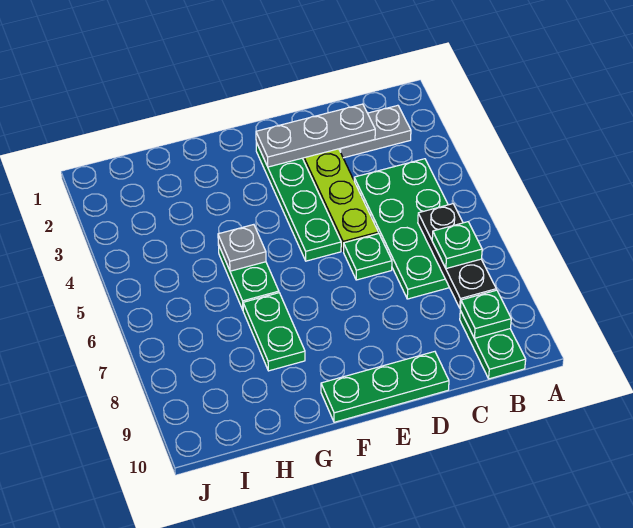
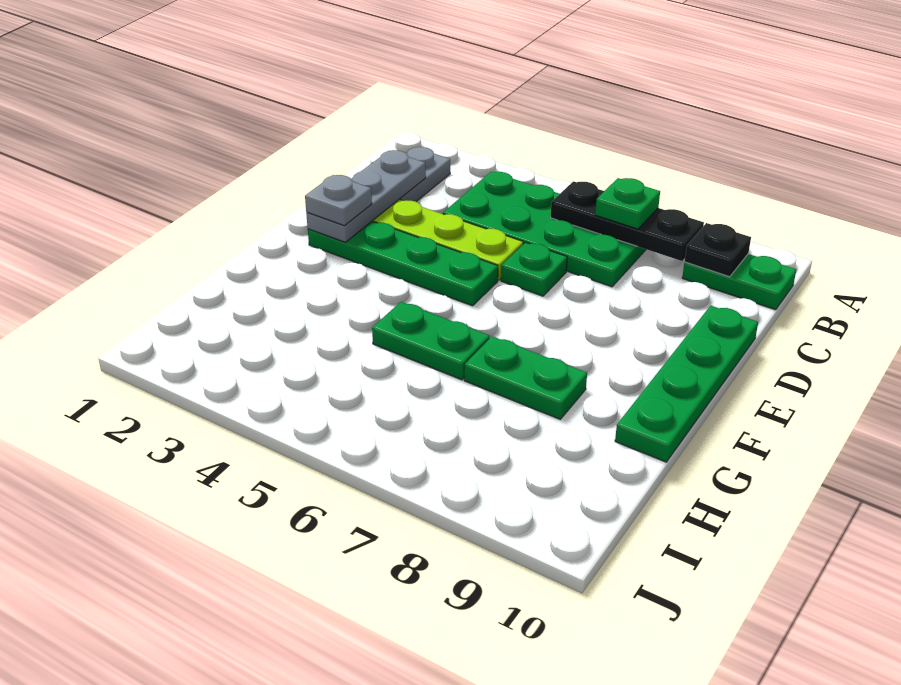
green 1x1 plate [460,290,511,338] -> black 1x1 plate [685,223,751,277]
green 1x3 plate [321,352,449,422] -> green 1x4 plate [615,306,758,462]
grey 1x1 plate [218,225,266,271] -> grey 1x1 plate moved to [305,175,372,226]

